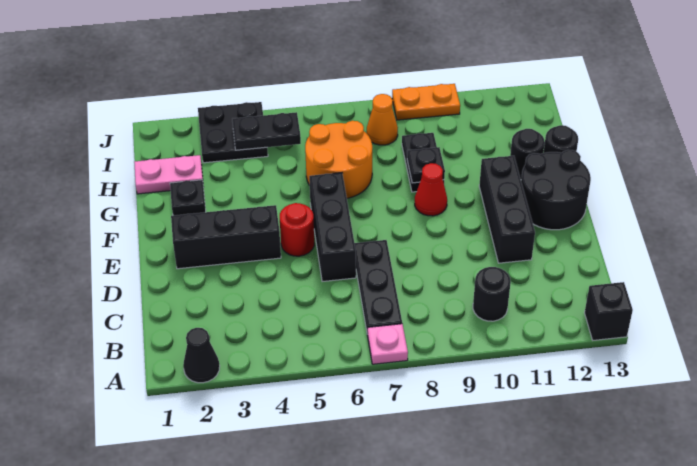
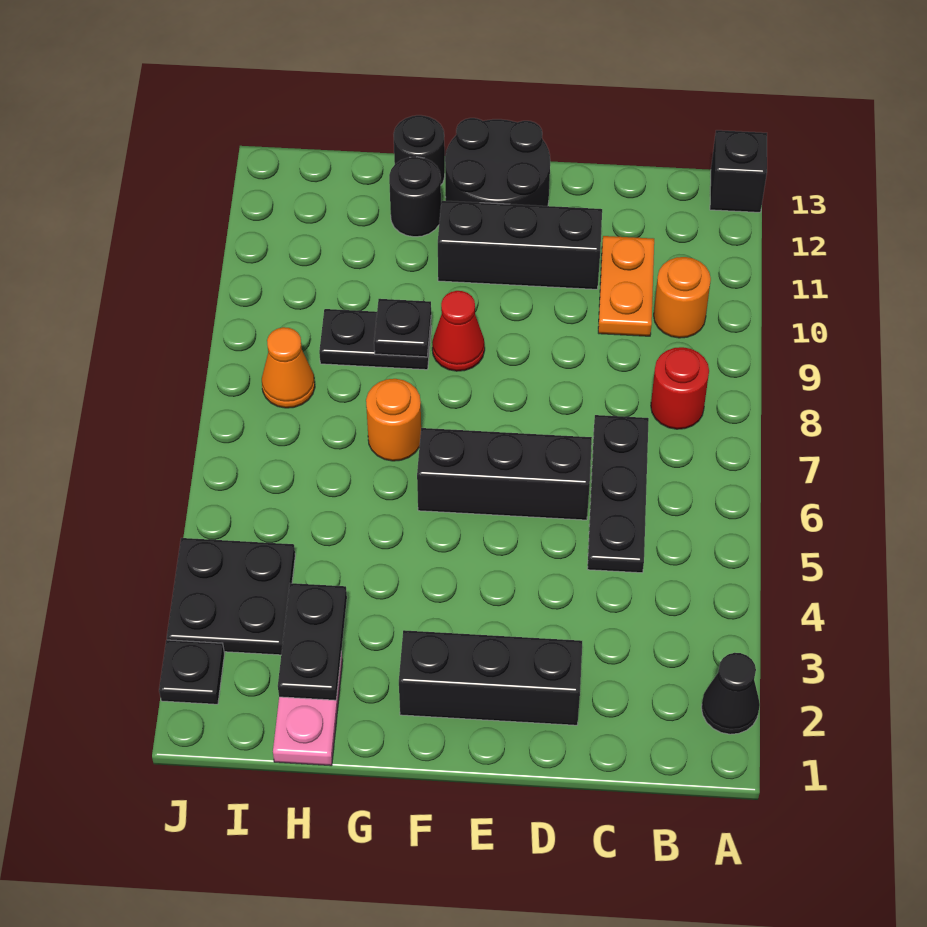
pink 1x1 plate [367,324,408,364] -> none
black 1x3 plate [355,240,402,333] -> black 1x3 plate turned to [587,415,649,573]
black 1x1 round brick [473,267,511,321] -> orange 1x1 round brick [654,257,711,338]
black 1x3 brick [171,205,281,269] -> black 1x3 brick turned to [399,630,582,725]
red 1x1 round brick [280,203,314,256] -> red 1x1 round brick moved to [651,347,709,429]
black 1x1 plate [170,180,206,215] -> black 1x1 plate moved to [159,640,224,704]
orange 2x2 round brick [305,121,372,198] -> orange 1x1 round brick [366,379,421,461]
black 1x2 plate [232,112,301,150] -> black 1x2 plate moved to [278,583,347,700]
orange 1x2 plate [392,84,460,120] -> orange 1x2 plate moved to [598,236,654,336]

